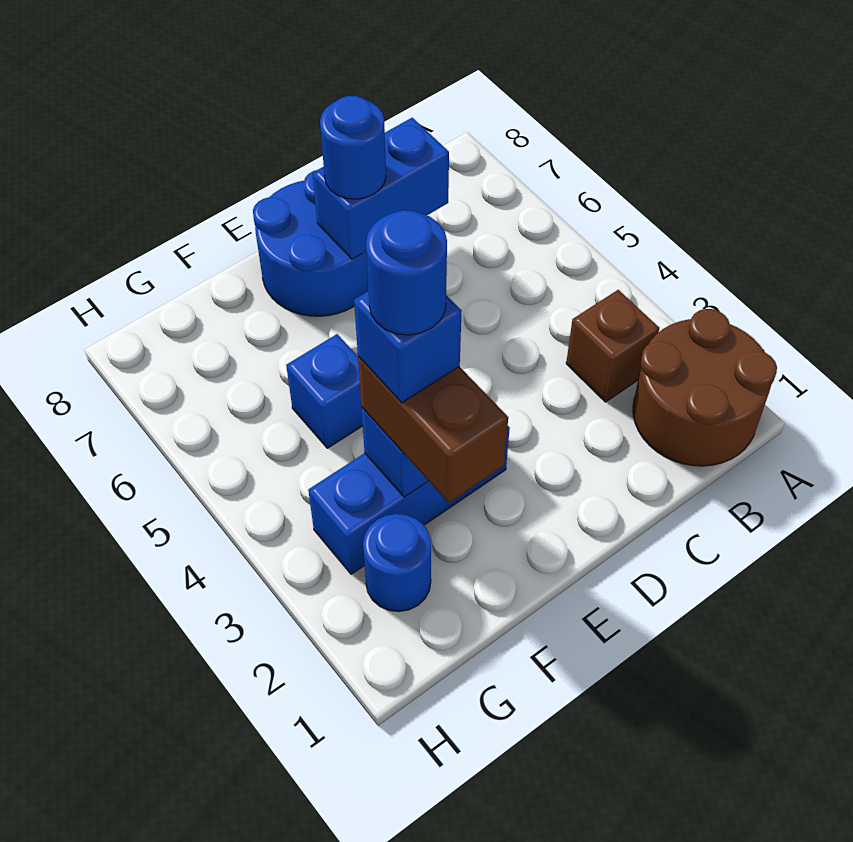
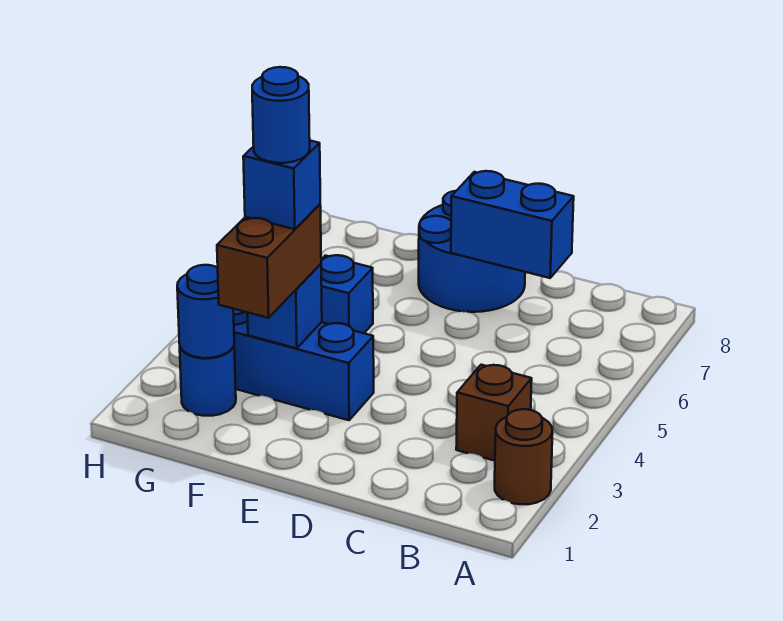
brown 2x2 round brick [633,309,777,466] -> brown 1x1 round brick [495,409,553,504]
blue 1x1 round brick [320,96,386,199] -> blue 1x1 round brick moved to [177,265,234,358]

